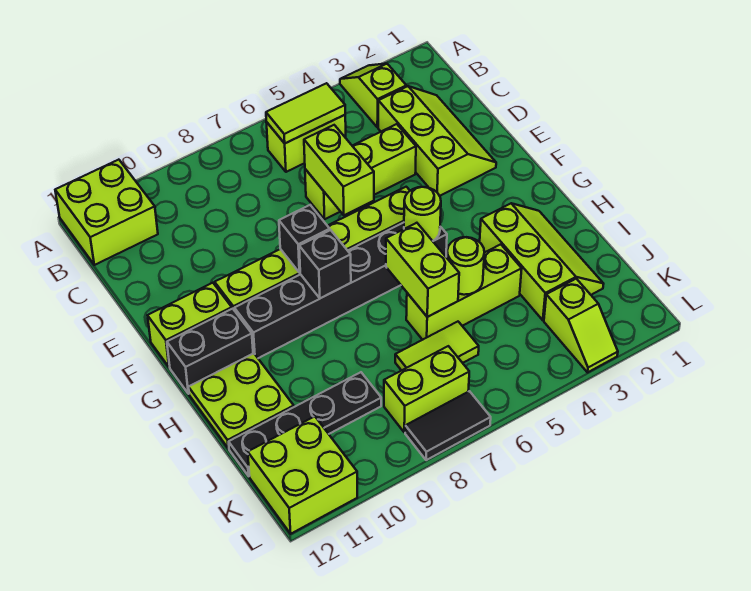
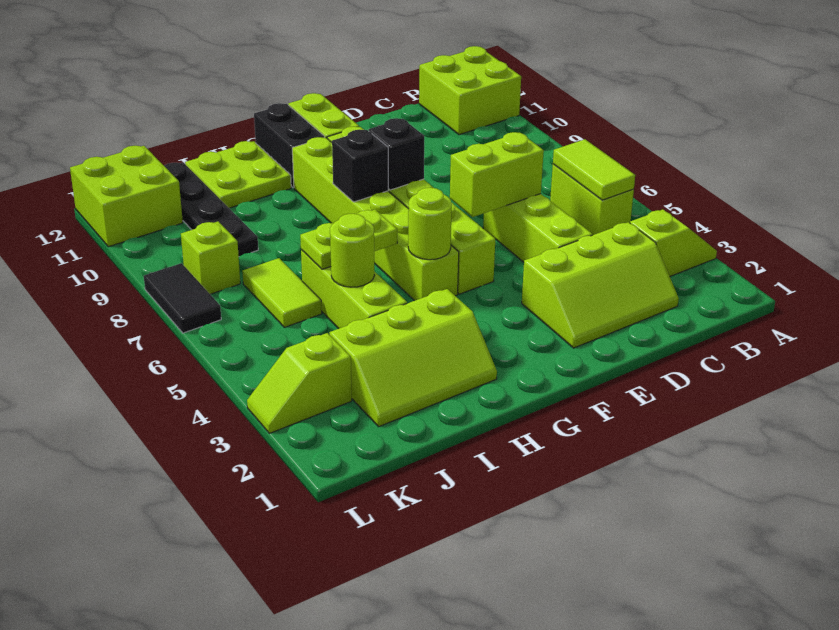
black 1x6 brick [234,223,447,358] -> lime 1x6 brick [292,137,459,301]
lime 1x2 brick [386,223,459,317] -> lime 1x2 plate [300,210,397,269]
lime 1x2 brick [384,346,469,432] -> lime 1x1 brick [181,222,240,294]

